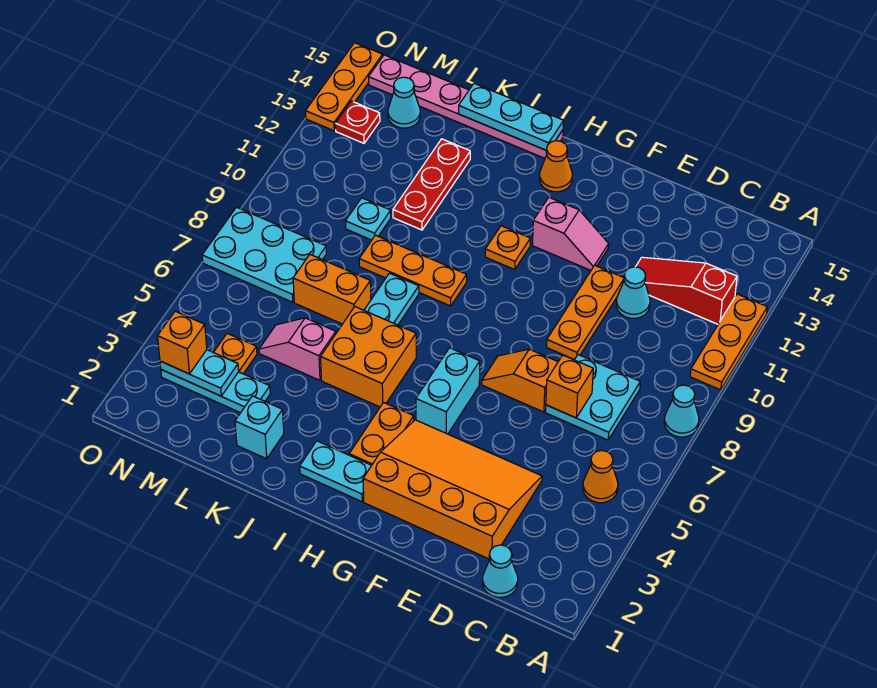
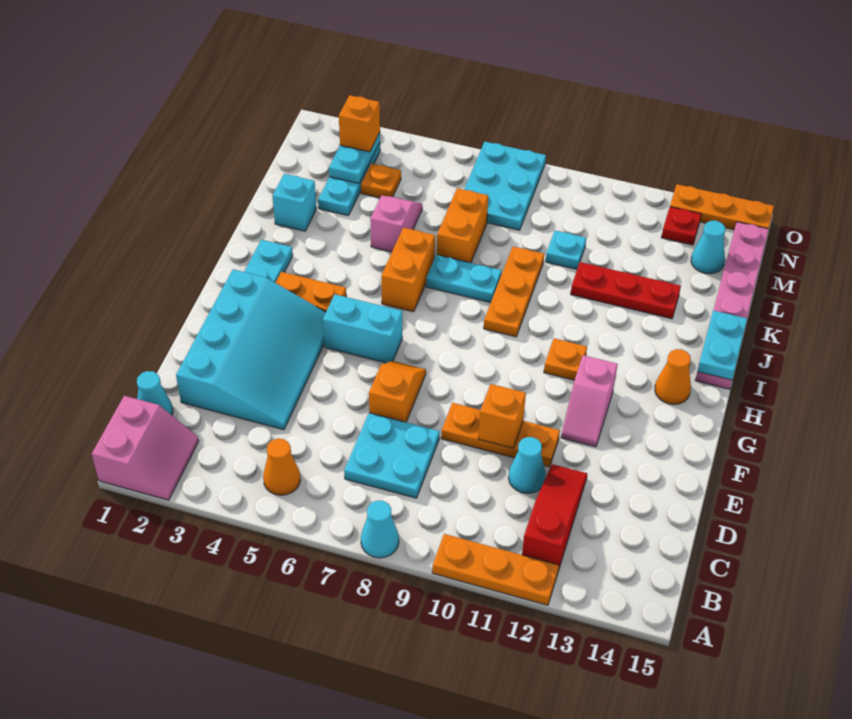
none -> pink 2x2 slope [92,396,199,500]
orange 3x4 slope [363,420,542,559] -> cyan 3x4 slope [176,269,326,430]
orange 1x1 brick [546,355,593,418] -> orange 1x1 brick moved to [478,384,526,448]
orange 2x2 brick [321,307,416,407] -> orange 1x2 brick [381,228,435,312]
cyan 1x3 plate [458,83,564,150] -> cyan 1x2 plate [697,310,747,380]

